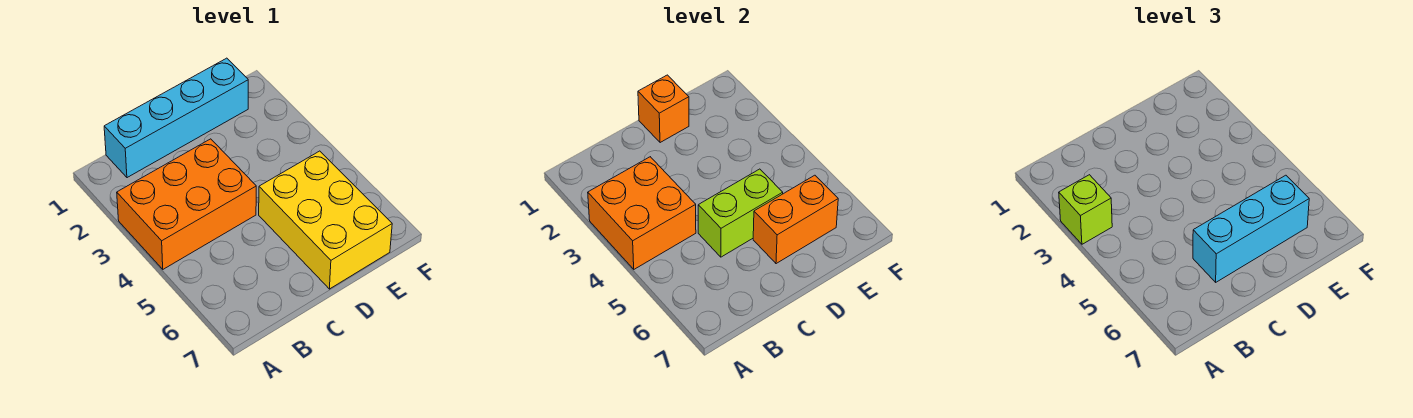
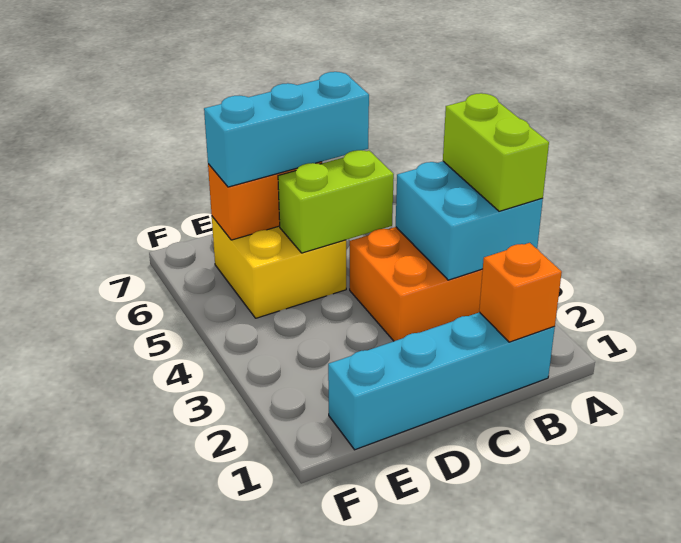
orange 2x2 brick [588,157,696,269] -> cyan 2x2 brick [396,161,543,280]
lime 1x1 brick [1059,175,1112,244] -> lime 1x2 brick [443,93,549,211]
orange 1x1 brick [638,75,689,143] -> orange 1x1 brick moved to [479,243,562,342]
yellow 2x3 brick [259,151,392,289] -> yellow 2x2 brick [212,217,346,318]

